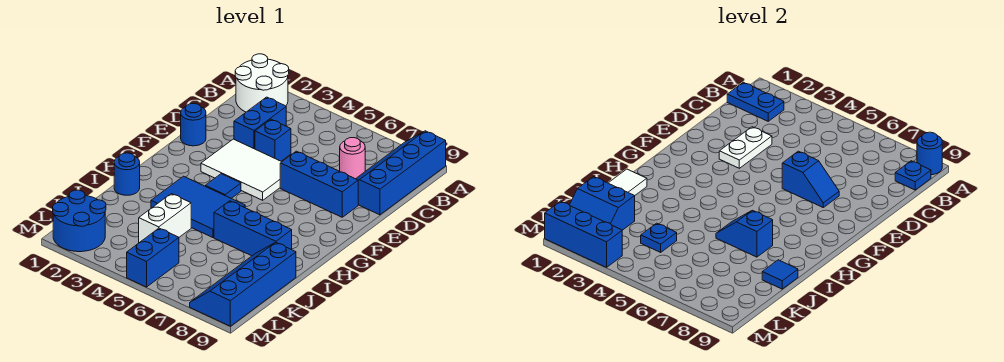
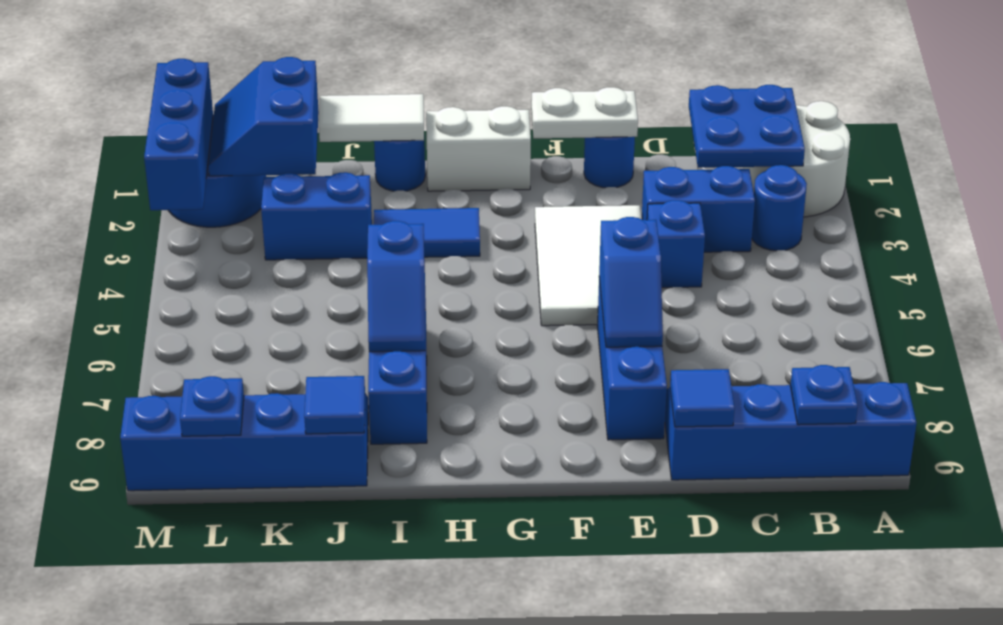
blue 1x1 round brick [917,132,942,175] -> blue 1x1 round brick moved to [752,165,807,251]
blue 1x2 plate [727,82,784,121] -> blue 2x2 plate [689,85,805,168]
pink 1x1 round brick [340,138,365,179] -> none
white 1x2 plate [719,127,772,168] -> white 1x2 plate moved to [531,87,638,138]
blue 1x1 tile [205,174,241,199] -> blue 1x1 tile moved to [670,369,735,427]
blue 2x3 tile [151,176,245,237] -> blue 1x2 tile [374,208,480,257]
blue 1x2 slope [716,210,773,257] -> blue 1x2 slope turned to [367,221,425,352]
white 1x2 brick [139,194,191,243] -> white 1x2 brick moved to [426,106,531,191]
blue 1x1 plate [641,223,677,252] -> blue 1x1 plate moved to [180,376,244,436]
blue 1x2 brick [127,228,179,287] -> blue 1x2 brick moved to [261,172,372,260]

